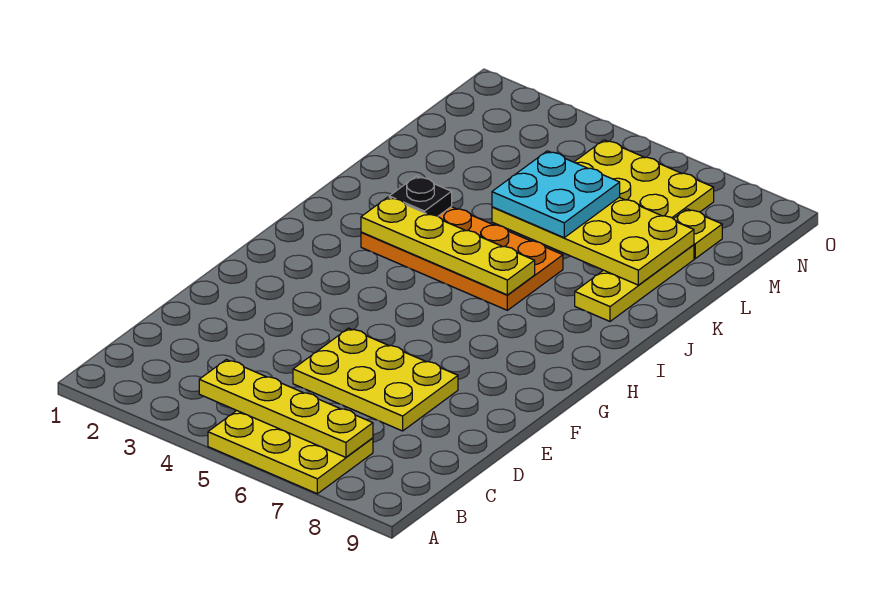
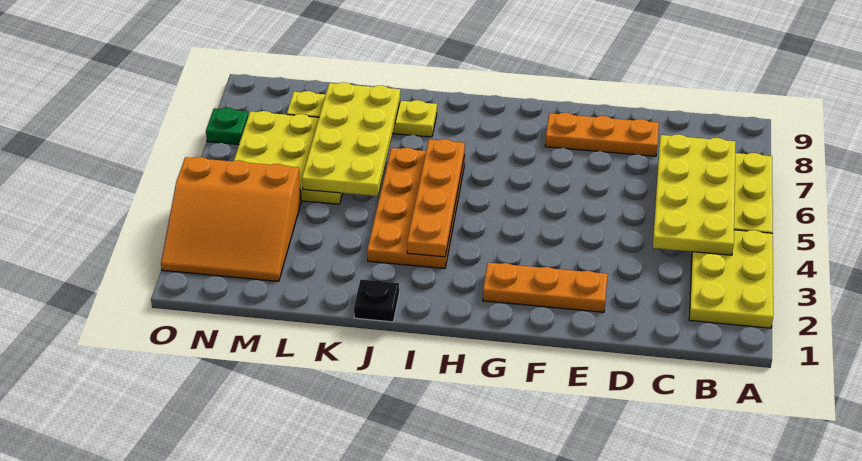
yellow 1x4 plate [199,360,373,457] -> yellow 2x4 plate [653,134,736,255]
yellow 2x3 plate [293,328,458,431] -> yellow 2x3 plate moved to [689,230,773,328]
none -> orange 1x3 plate [545,113,659,156]
none -> orange 1x3 plate [483,263,608,312]
yellow 1x4 plate [361,197,535,295] -> orange 1x4 plate [407,139,465,257]
black 1x1 plate [389,176,452,216] -> black 1x1 plate moved to [354,279,399,322]
cyan 2x2 plate [492,151,620,238] -> none
none -> orange 3x3 slope [161,157,301,281]
none -> green 1x1 plate [206,108,249,145]

